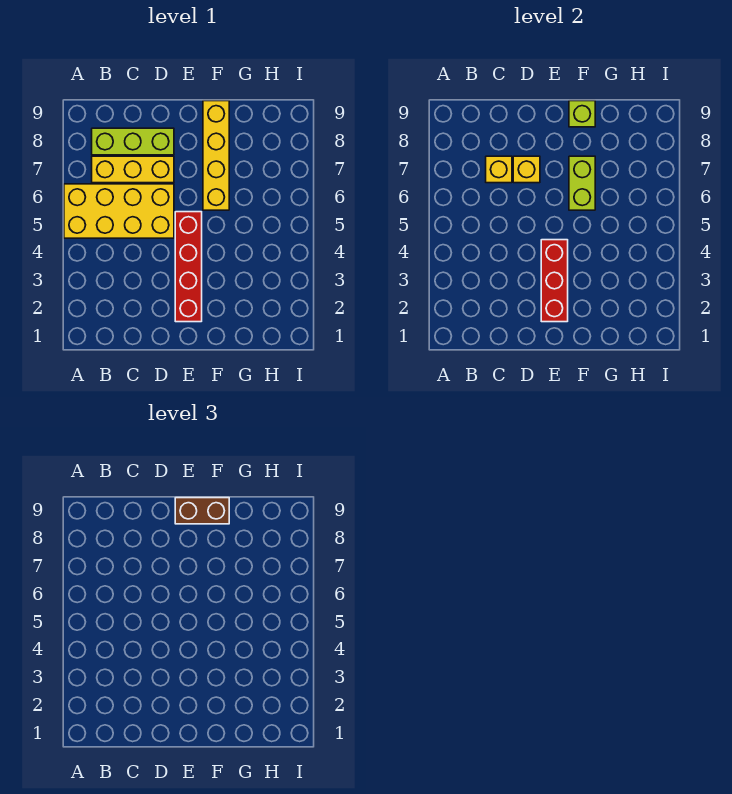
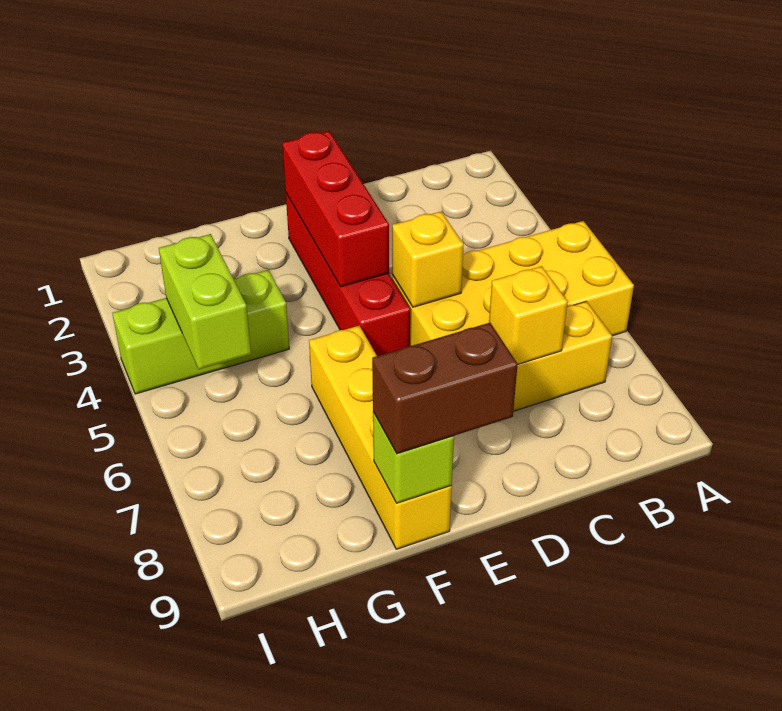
lime 1x3 brick [92,128,174,155] -> lime 1x3 brick moved to [112,270,289,394]
yellow 1x1 brick [513,156,540,183] -> yellow 1x1 brick moved to [392,212,464,307]
lime 1x2 brick [569,156,595,210] -> lime 1x2 brick moved to [159,234,251,369]

